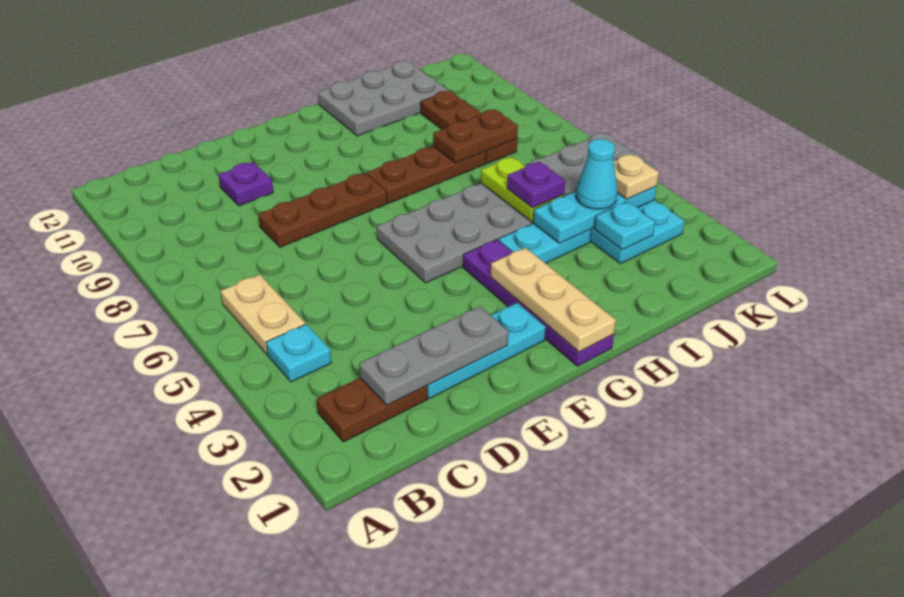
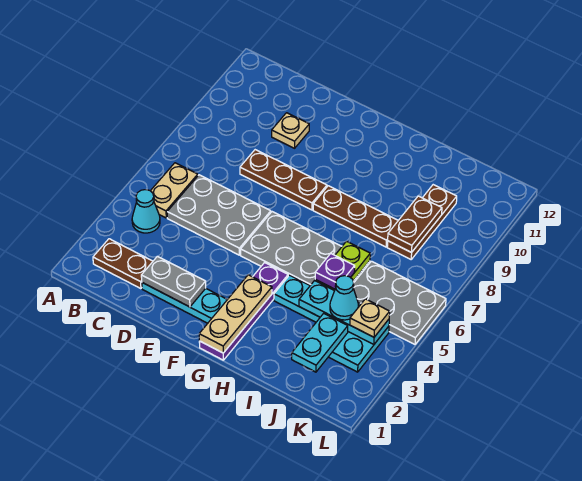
cyan 1x1 plate [266,324,331,382] -> cyan 1x1 cone [132,190,160,233]
grey 1x3 plate [359,306,508,405] -> grey 1x2 plate [141,256,206,307]
purple 1x1 plate [219,162,273,206] -> tan 1x1 plate [272,113,309,148]
grey 2x3 plate [318,61,449,136] -> grey 2x3 plate moved to [167,175,271,255]
brown 1x2 plate [433,110,518,163] -> brown 1x2 plate turned to [388,196,442,252]
cyan 1x1 plate [594,202,655,250] -> cyan 1x2 plate [292,313,348,372]

